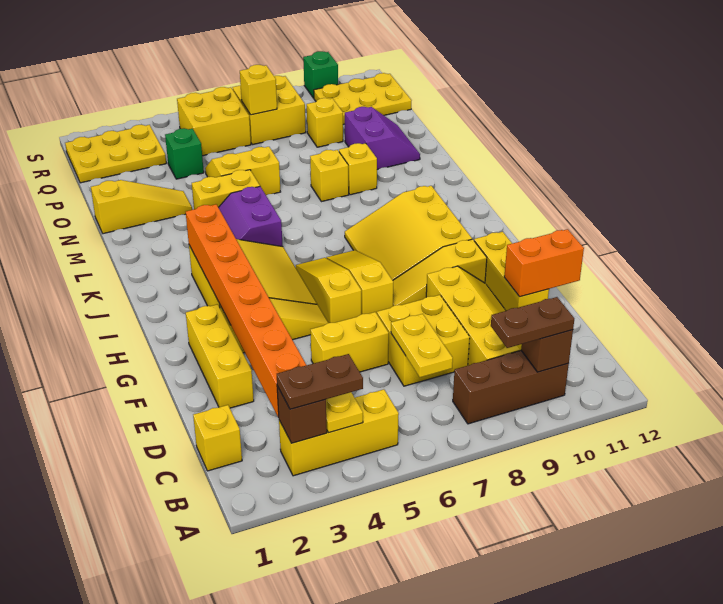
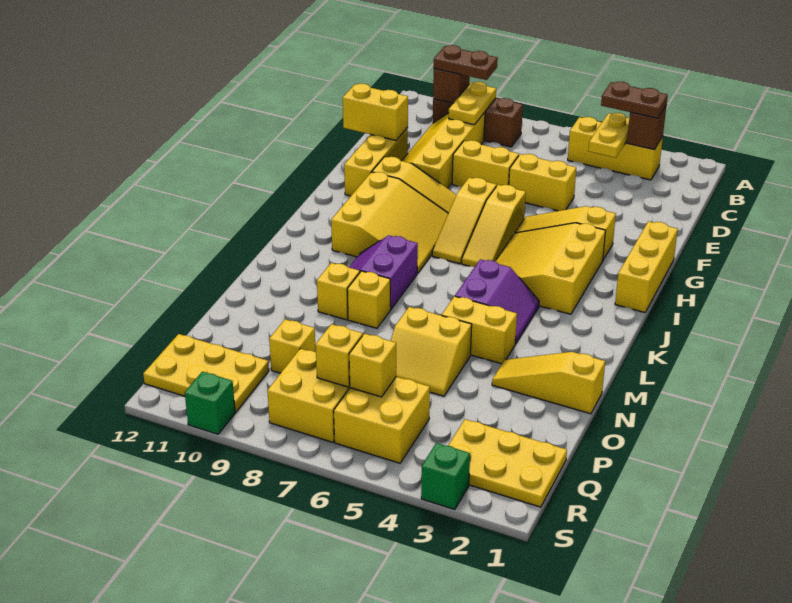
yellow 1x1 brick [193,405,242,471] -> yellow 1x1 brick moved to [349,334,396,397]
orange 1x8 brick [185,204,306,417] -> none
yellow 1x2 plate [391,314,453,377] -> yellow 1x2 plate moved to [449,82,496,125]
yellow 2x2 brick [377,295,470,386] -> yellow 1x2 brick [452,140,519,186]
yellow 1x3 brick [186,304,254,408] -> yellow 1x3 brick moved to [615,221,678,312]
orange 1x2 brick [504,229,584,297] -> yellow 1x2 brick [343,84,408,140]
purple 2x2 slope [345,107,420,170] -> purple 2x2 slope moved to [349,235,418,309]
green 1x1 brick [165,128,204,179] -> green 1x1 brick moved to [421,443,470,510]

